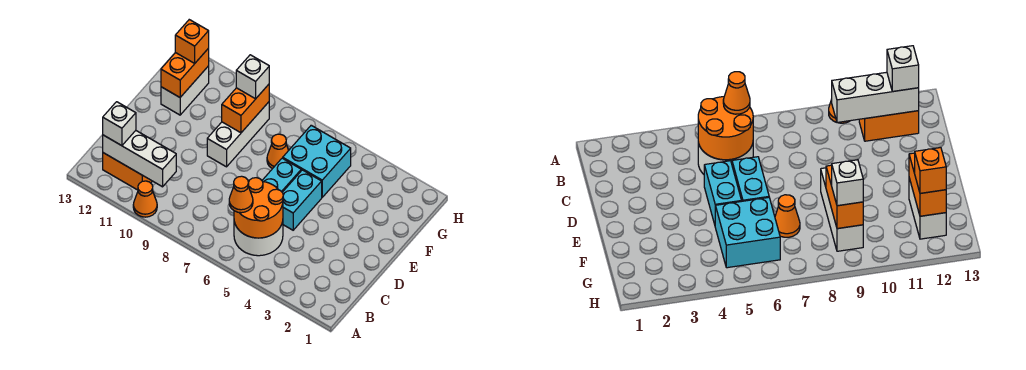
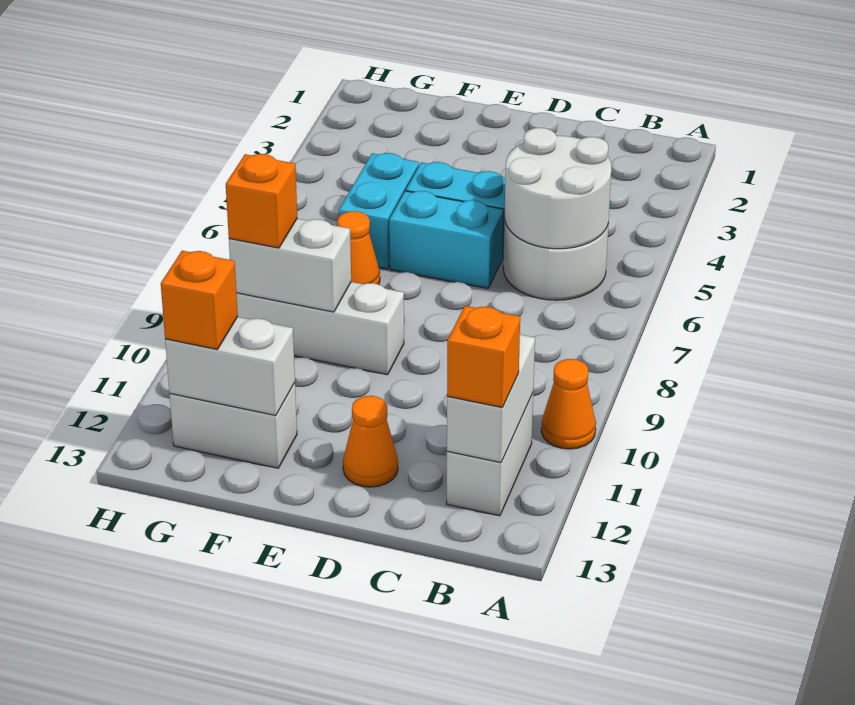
orange 2x2 round brick [234,178,283,238] -> white 2x2 round brick [504,128,611,249]
orange 1x1 cone [229,176,253,213] -> orange 1x1 cone moved to [343,396,398,487]
white 1x3 brick [103,131,176,187] -> white 1x2 brick [447,335,535,463]
orange 1x2 brick [103,153,152,190] -> white 1x2 brick [446,393,533,516]
white 1x1 brick [103,102,136,146] -> orange 1x1 brick [447,306,520,408]
cyan 2x2 brick [283,125,351,197] -> cyan 1x2 brick [339,153,419,269]
orange 1x2 brick [222,84,269,133] -> white 1x2 brick [229,219,351,312]
orange 1x2 brick [161,48,209,97] -> white 1x2 brick [165,317,295,416]
white 1x1 brick [236,55,269,99] -> orange 1x1 brick [226,154,297,248]

